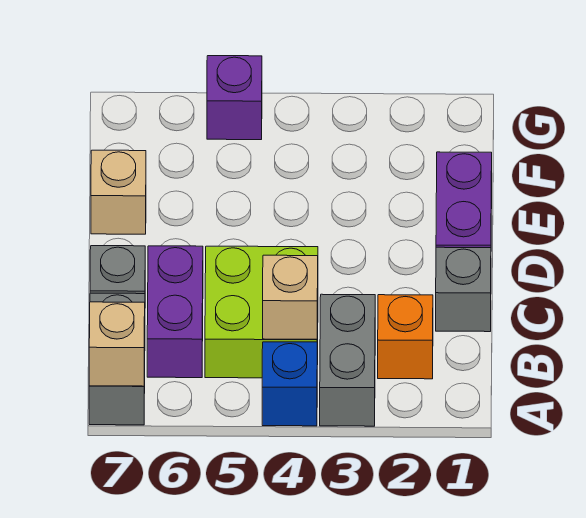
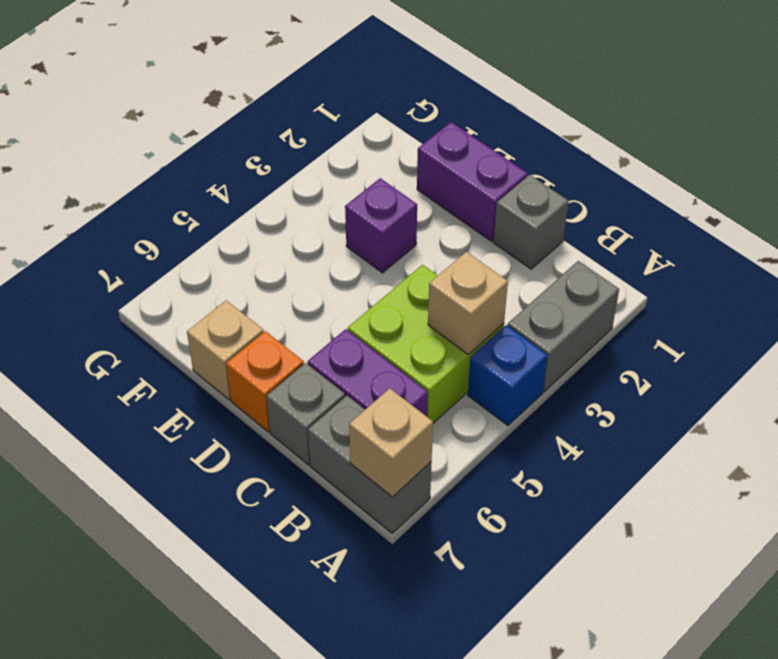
grey 1x2 brick [320,294,375,426] -> grey 1x2 brick turned to [508,261,619,392]
orange 1x1 brick [378,295,433,379] -> orange 1x1 brick moved to [226,331,304,432]
purple 1x1 brick [207,56,262,140] -> purple 1x1 brick moved to [345,178,417,273]

